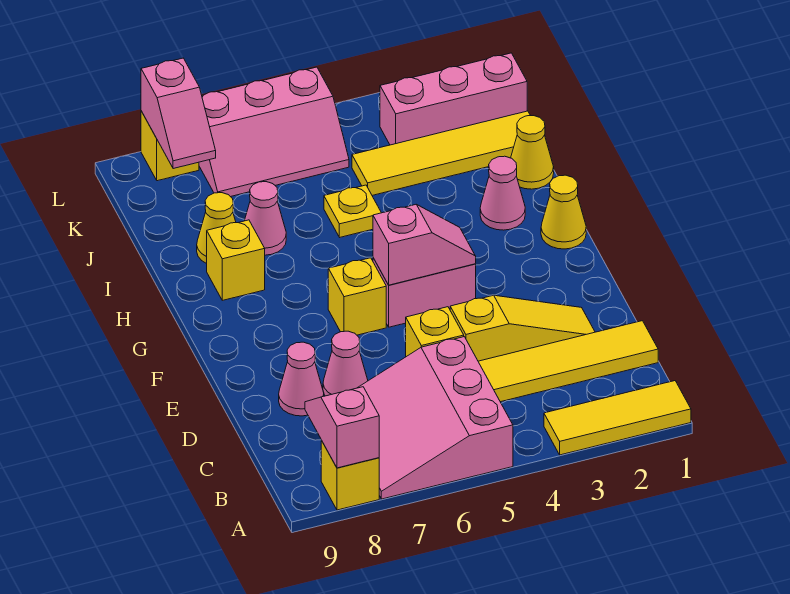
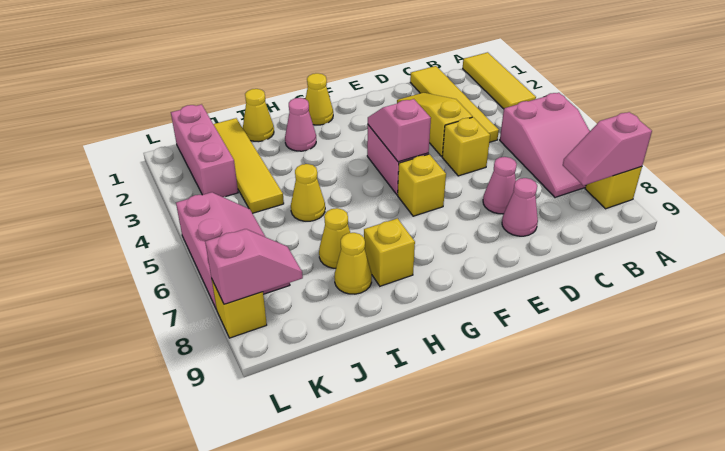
pink 3x3 slope [358,337,513,499] -> pink 2x3 slope [500,93,590,197]
yellow 1x1 plate [324,185,381,237] -> yellow 1x1 cone [291,164,325,221]
pink 1x1 cone [245,182,286,255] -> yellow 1x1 cone [319,208,350,268]

